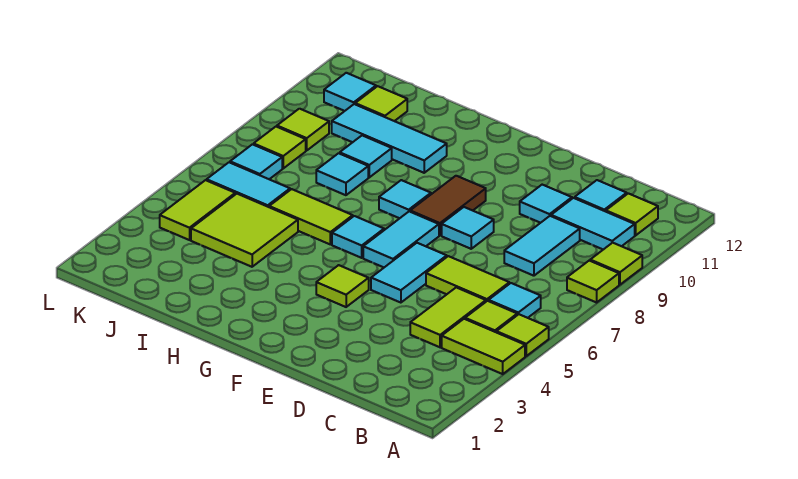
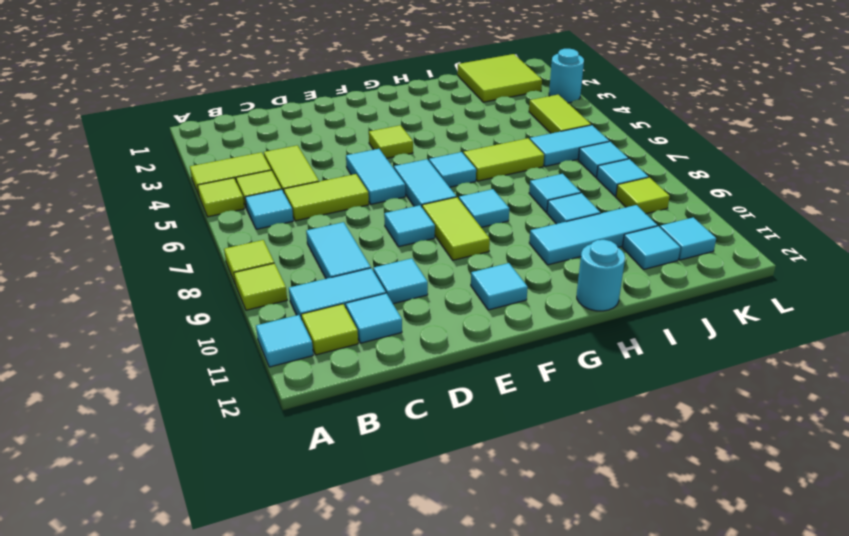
none -> cyan 1x1 tile [256,315,313,367]
brown 1x2 tile [410,176,486,235] -> lime 1x2 tile [422,197,490,260]
none -> cyan 1x1 tile [471,263,528,310]
none -> cyan 1x1 round brick [577,240,625,311]
lime 2x2 tile [191,194,298,267] -> lime 2x2 tile moved to [457,54,542,102]
lime 1x1 tile [355,86,407,121] -> cyan 1x1 tile [622,226,680,270]
lime 1x1 tile [254,127,306,168] -> cyan 1x1 tile [597,159,648,196]
none -> cyan 1x1 round brick [549,49,584,103]

